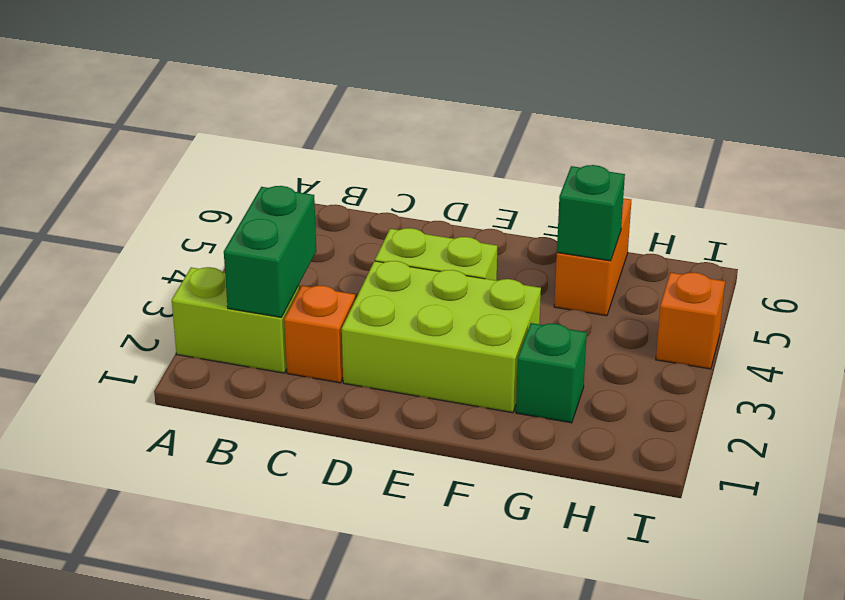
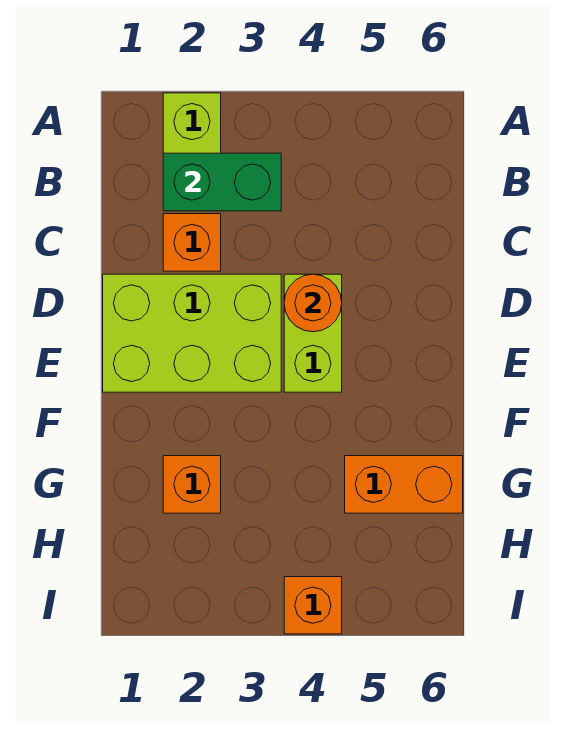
lime 2x3 brick [342,261,541,413] -> lime 2x3 brick turned to [103,274,281,392]
none -> orange 1x1 round brick [284,274,342,332]
green 1x1 brick [516,323,587,423] -> orange 1x1 brick [163,456,221,513]
green 1x1 brick [557,165,625,261] -> none

